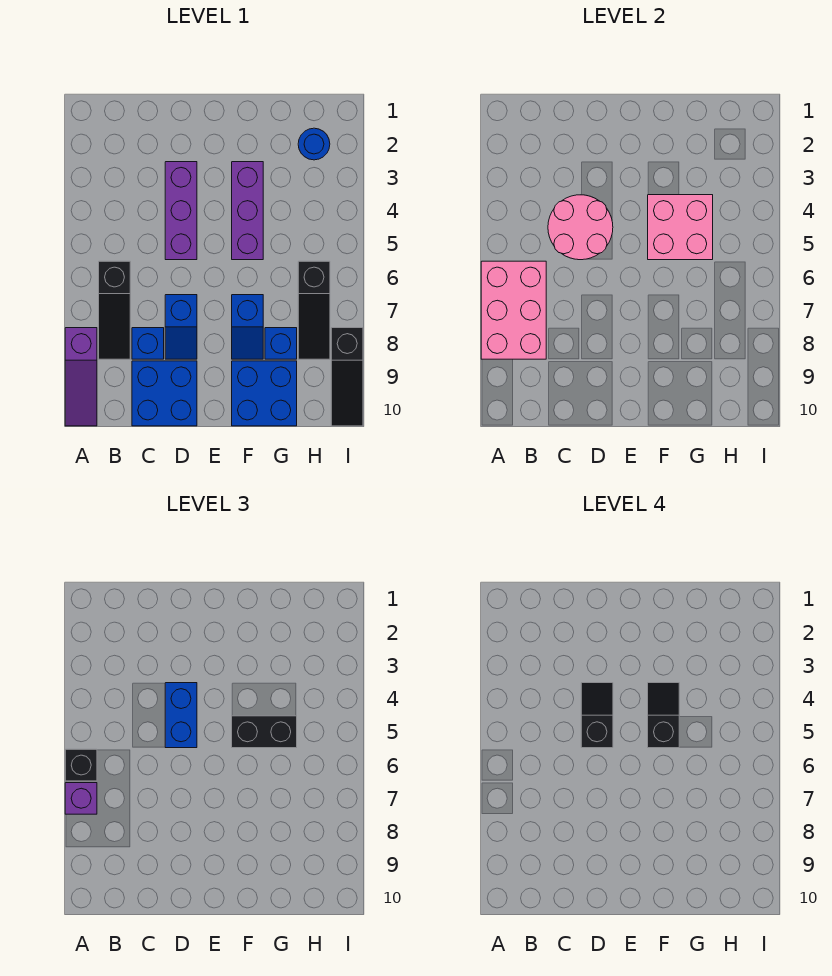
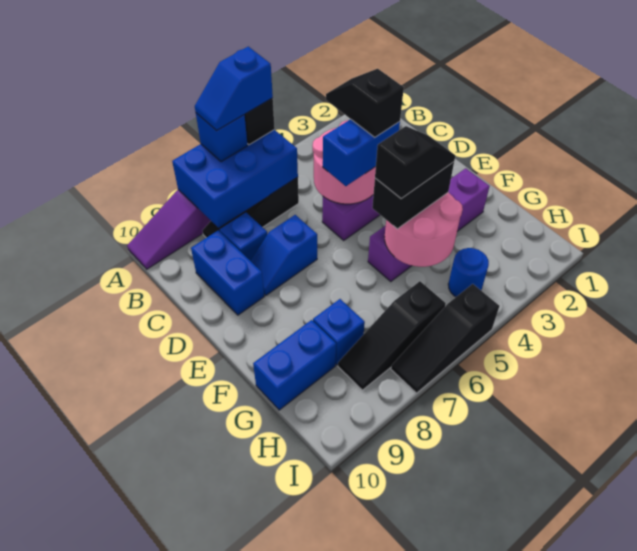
pink 2x3 brick [481,261,546,359] -> blue 2x3 brick [172,130,298,228]
purple 1x1 brick [65,783,97,814] -> blue 1x1 brick [196,113,248,162]
blue 2x2 brick [132,361,197,426] -> blue 1x2 brick [191,230,264,315]
black 1x2 slope [581,683,613,748] -> black 1x2 slope turned to [326,69,404,137]
purple 1x3 brick [232,162,263,260] -> purple 1x4 brick [368,168,490,281]
pink 2x2 brick [648,195,713,260] -> pink 2x2 round brick [385,193,463,267]
black 1x2 brick [232,716,297,748] -> black 1x2 brick turned to [372,162,454,229]
blue 1x2 slope [232,295,263,359] -> blue 1x2 slope moved to [195,47,273,131]
blue 2x2 brick [232,361,297,426] -> blue 1x2 brick [253,320,336,410]
blue 1x1 round brick [298,128,330,160] -> blue 1x1 round brick moved to [448,248,489,297]
black 1x3 slope [331,328,363,426] -> black 1x3 slope moved to [391,284,499,393]

